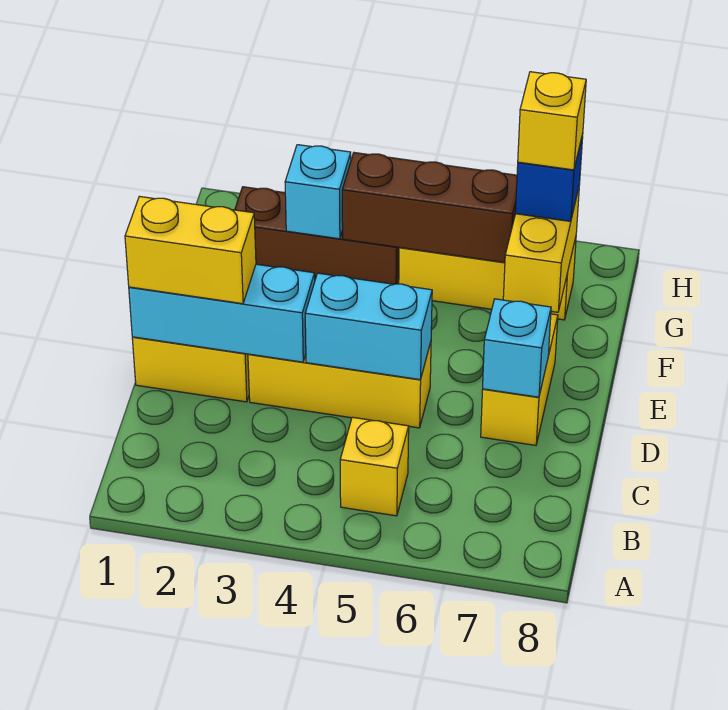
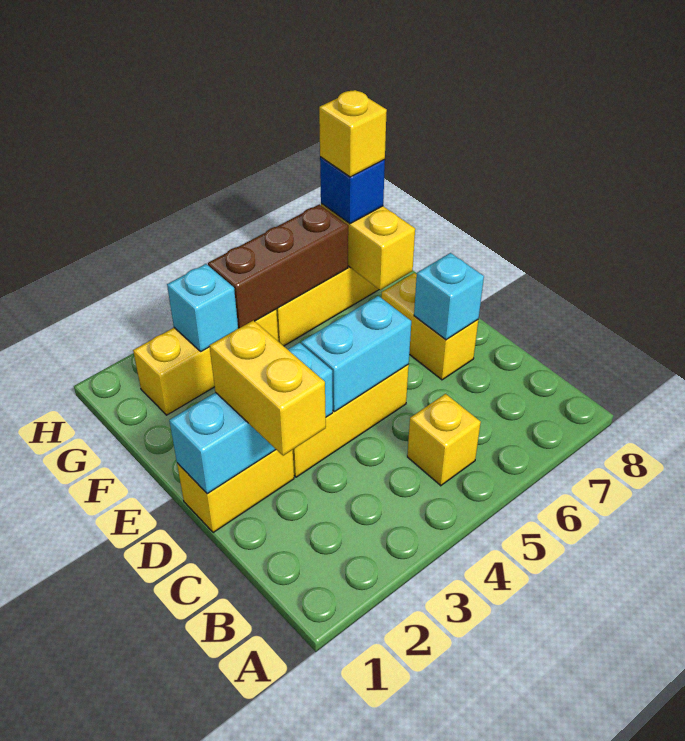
yellow 1x2 brick [125,196,256,304] -> yellow 1x2 brick turned to [209,320,326,456]
brown 1x3 brick [235,187,399,284] -> yellow 1x3 brick [133,309,278,415]

